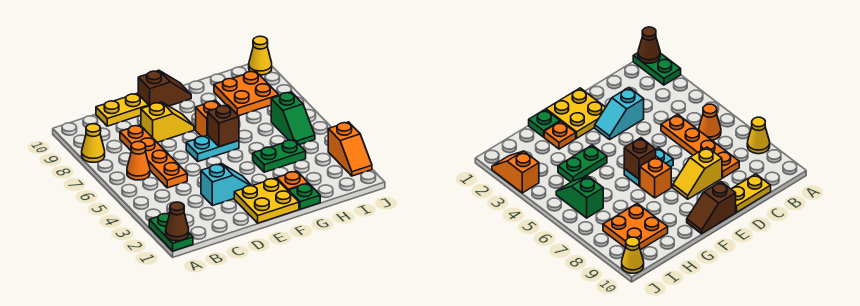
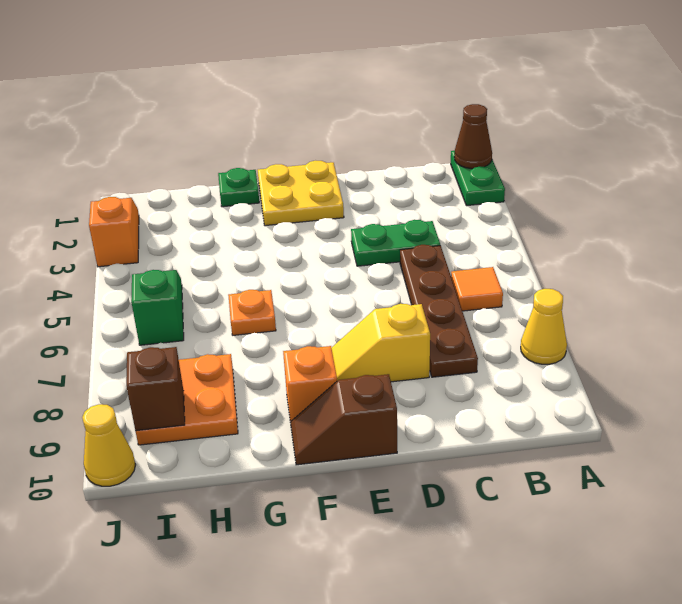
orange 1x1 cone [127,141,150,180] -> orange 1x1 tile [451,267,503,311]
orange 1x4 plate [120,125,187,188] -> brown 1x4 plate [400,245,478,377]
yellow 1x2 plate [96,94,149,126] -> none
cyan 1x2 slope [201,164,252,206] -> none
cyan 1x2 plate [186,135,239,161] -> none
brown 1x1 brick [208,105,239,147] -> brown 1x1 brick moved to [126,347,185,431]
orange 1x1 brick [196,101,221,137] -> orange 1x1 brick moved to [283,346,337,422]
orange 1x1 plate [277,171,308,191] -> orange 1x1 plate moved to [228,290,276,335]
green 1x2 plate [253,140,306,172] -> green 1x2 plate moved to [351,220,440,266]

